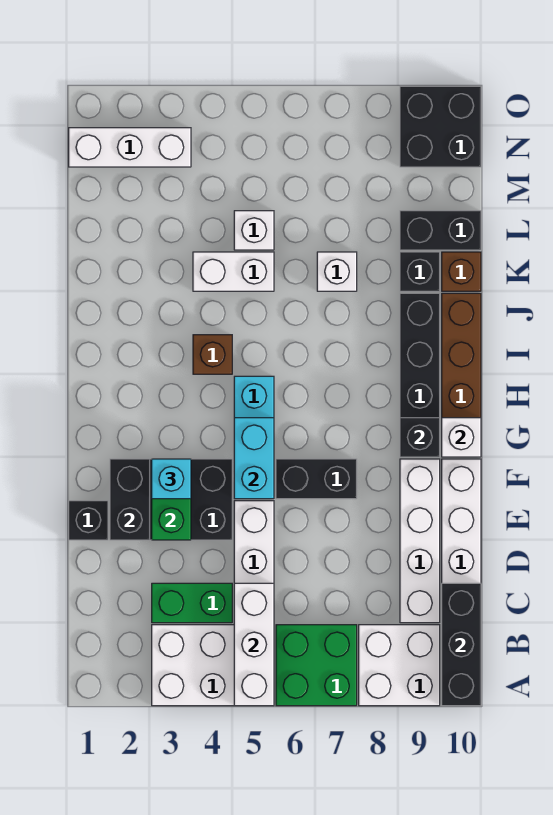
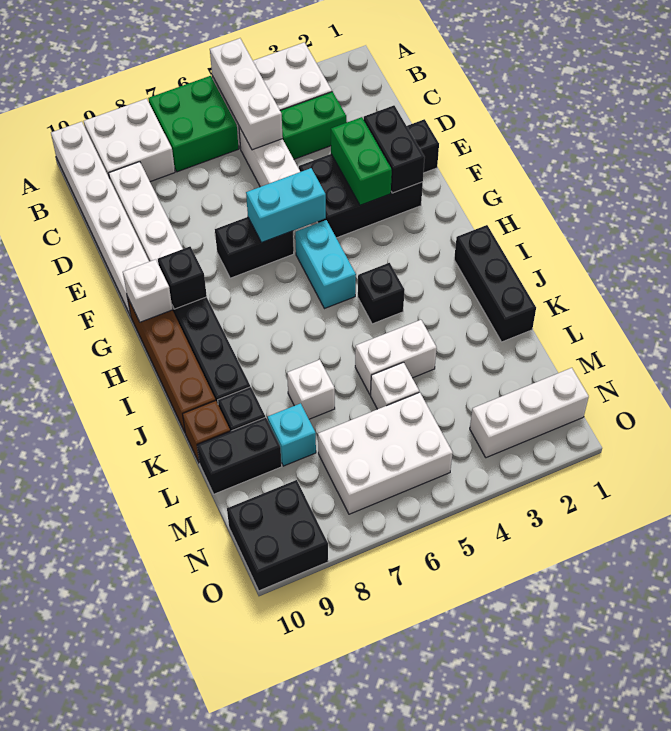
black 1x3 brick [442,583,481,706] -> black 1x3 brick moved to [454,225,536,342]
cyan 1x1 brick [152,459,191,499] -> cyan 1x1 brick moved to [268,403,316,466]
cyan 1x2 brick [234,418,274,499] -> cyan 1x2 brick turned to [246,168,326,242]
brown 1x1 brick [193,335,232,374] -> black 1x1 brick [358,263,404,324]
none -> white 2x3 brick [318,392,453,514]

